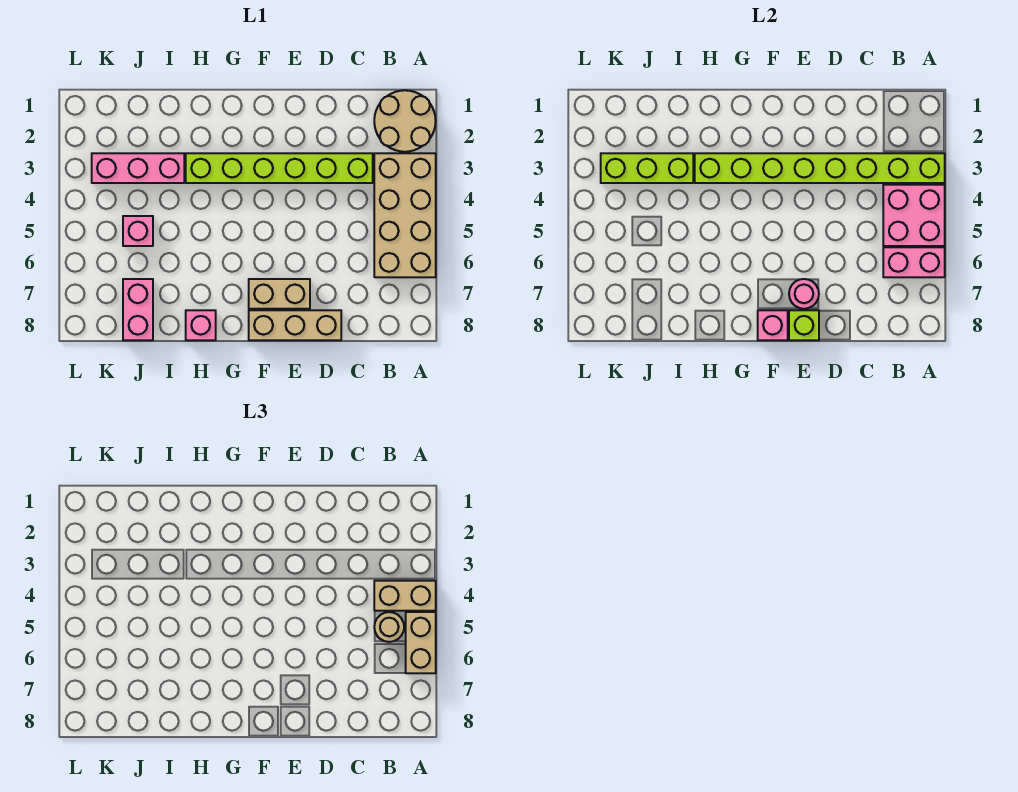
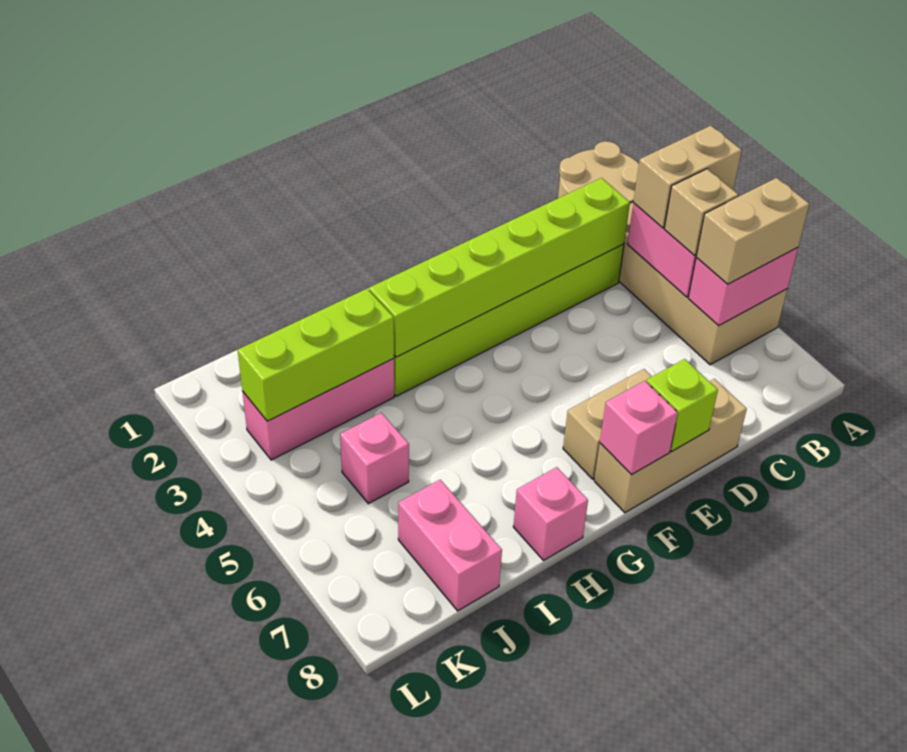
lime 1x8 brick [695,153,945,183] -> lime 1x6 brick [369,178,630,357]
tan 1x2 brick [406,612,436,673] -> tan 1x2 brick turned to [696,178,809,284]
tan 1x1 round brick [374,612,404,642] -> tan 1x1 brick [664,169,738,256]
pink 1x1 round brick [789,279,819,309] -> none

